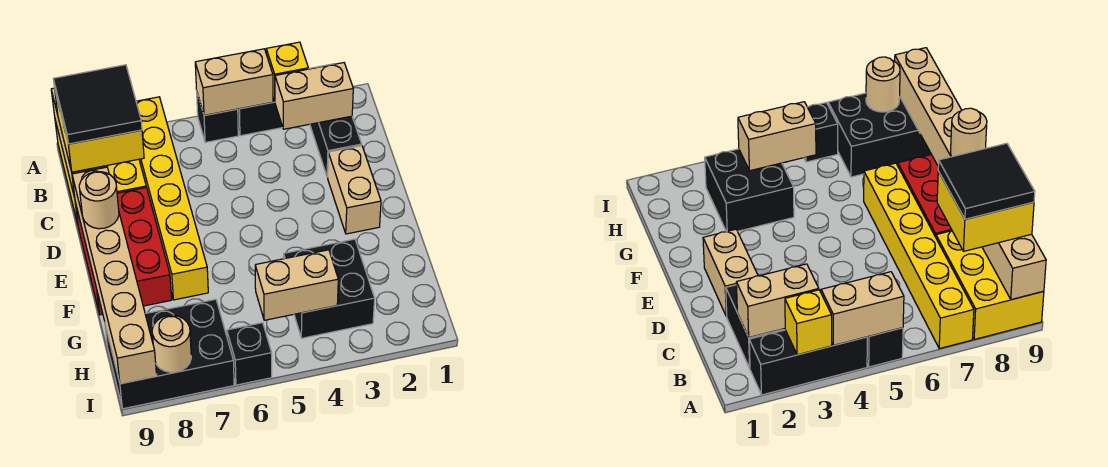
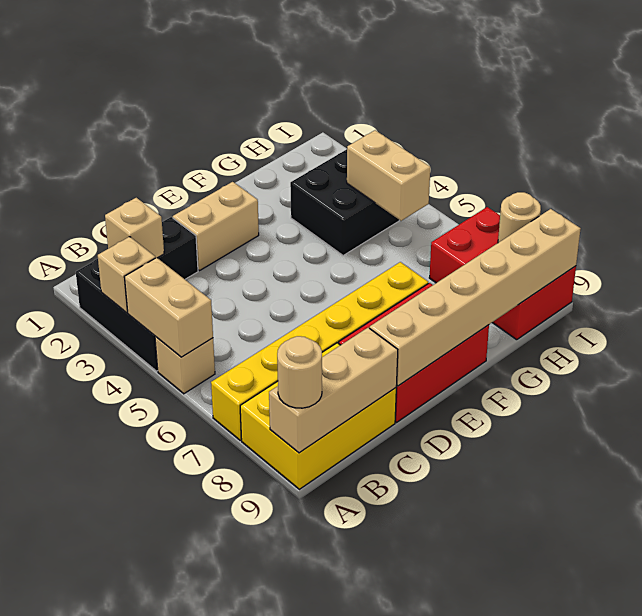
yellow 1x1 brick [266,42,308,101] -> tan 1x1 brick [98,237,155,313]
black 1x1 brick [197,93,238,142] -> tan 1x1 brick [155,336,215,394]
tan 1x2 brick [275,63,353,129] -> tan 1x1 brick [105,198,164,258]
yellow 2x2 brick [55,92,144,172] -> none
black 2x2 tile [54,65,142,144] -> none
tan 1x1 round brick [79,172,119,229] -> tan 1x1 round brick moved to [277,336,322,408]
black 2x3 brick [105,299,234,409] -> red 2x3 brick [429,207,576,340]
black 1x1 brick [227,323,272,385] -> none

